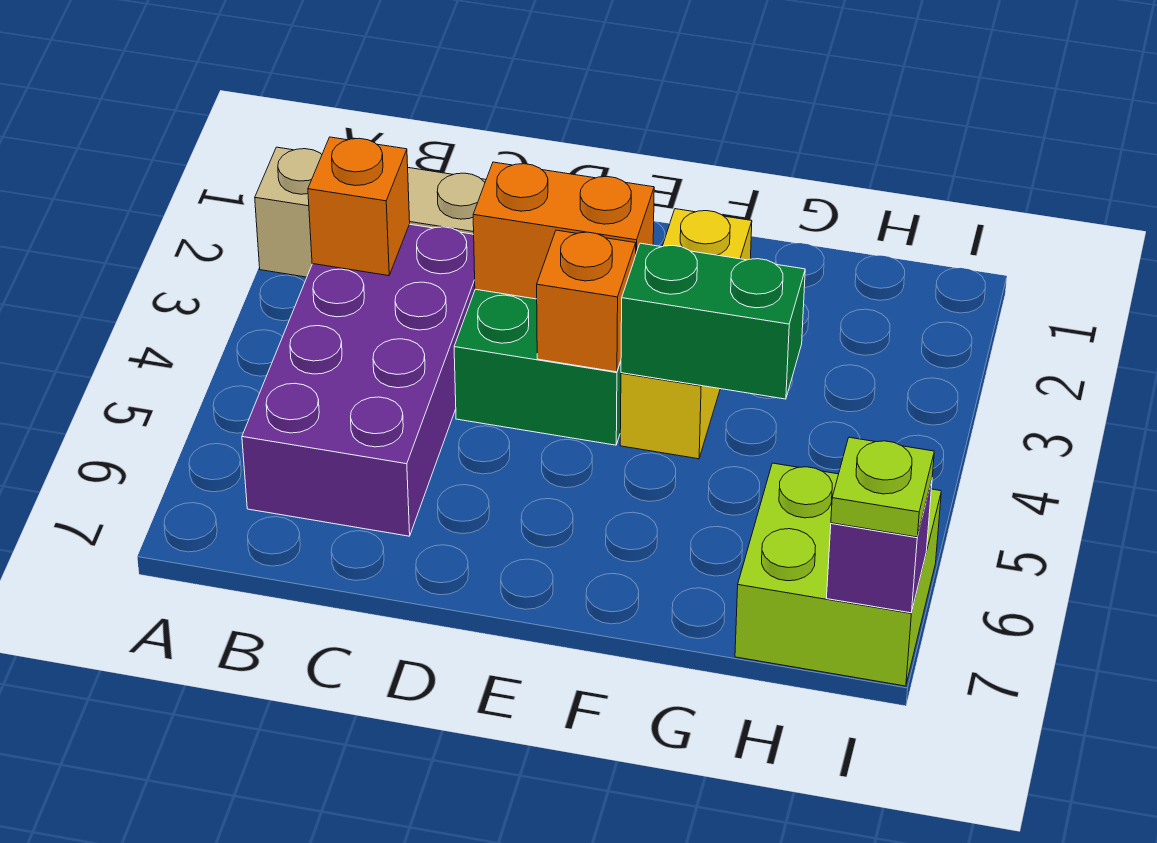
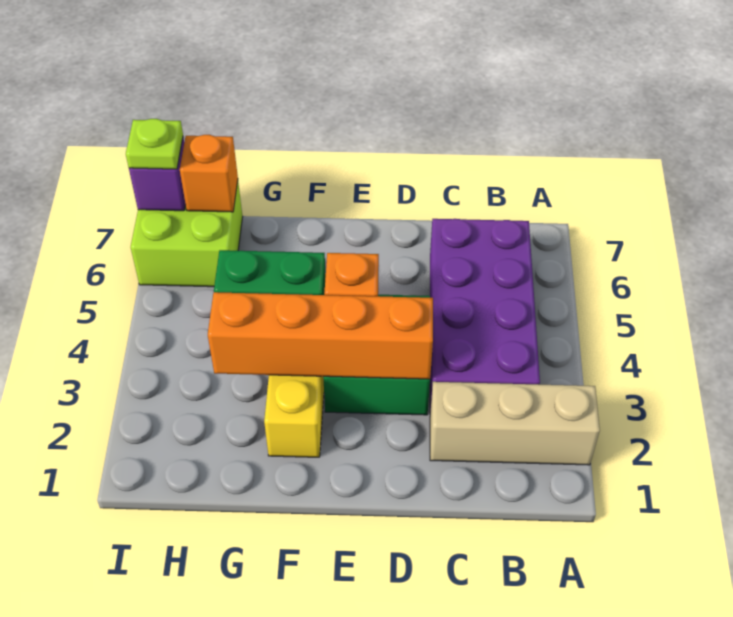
orange 1x1 brick [308,137,410,276] -> orange 1x1 brick moved to [180,135,238,212]
orange 1x2 brick [473,162,654,299] -> orange 1x4 brick [208,292,433,379]

